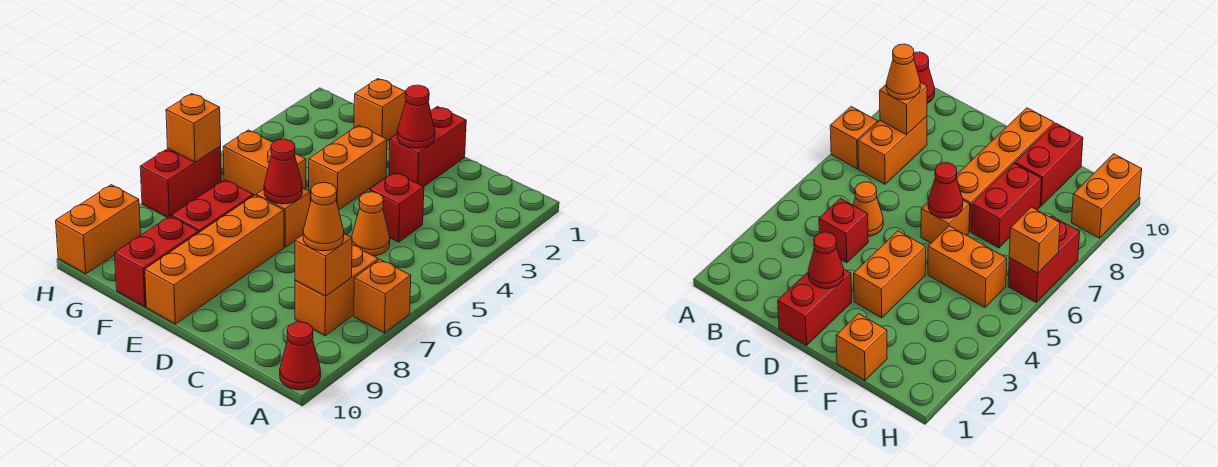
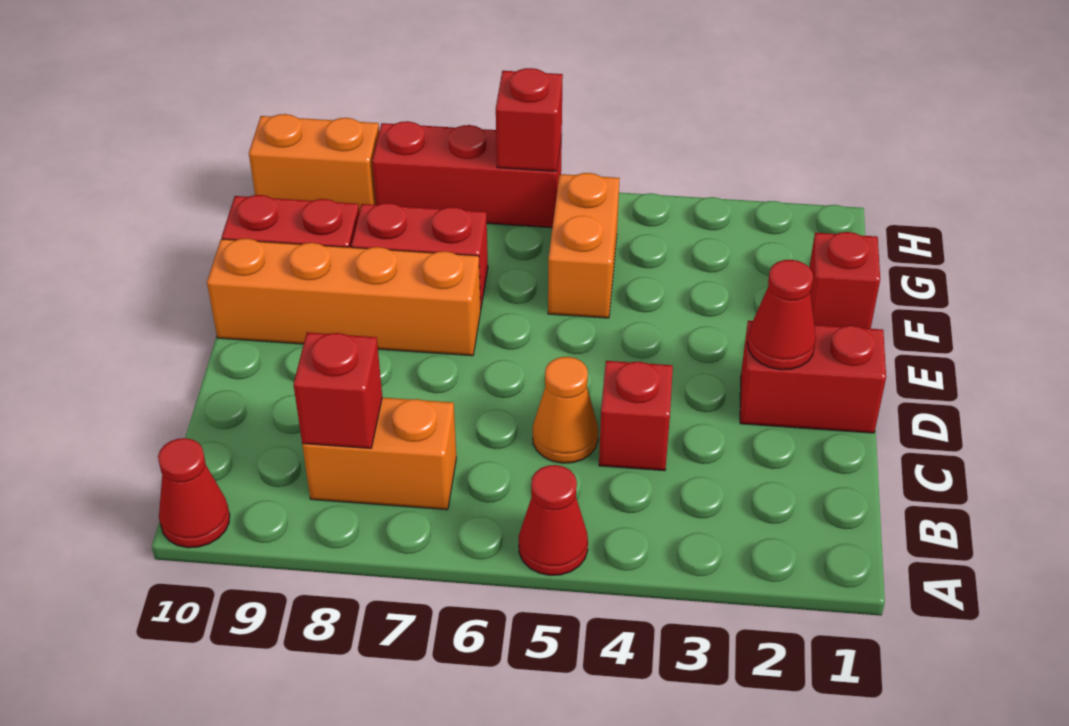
orange 1x1 brick [354,260,411,333] -> none
orange 1x1 brick [295,234,352,296] -> red 1x1 brick [293,332,382,448]
orange 1x1 cone [303,183,344,251] -> none
orange 1x2 brick [309,125,387,210] -> none
orange 1x1 brick [256,188,310,247] -> none
red 1x1 cone [264,139,302,204] -> red 1x1 cone moved to [519,465,588,575]
orange 1x1 brick [354,79,406,141] -> red 1x1 brick [809,232,880,329]
red 1x2 brick [140,147,221,218] -> red 1x3 brick [372,121,562,228]
orange 1x1 brick [166,94,221,162] -> red 1x1 brick [496,68,563,171]

